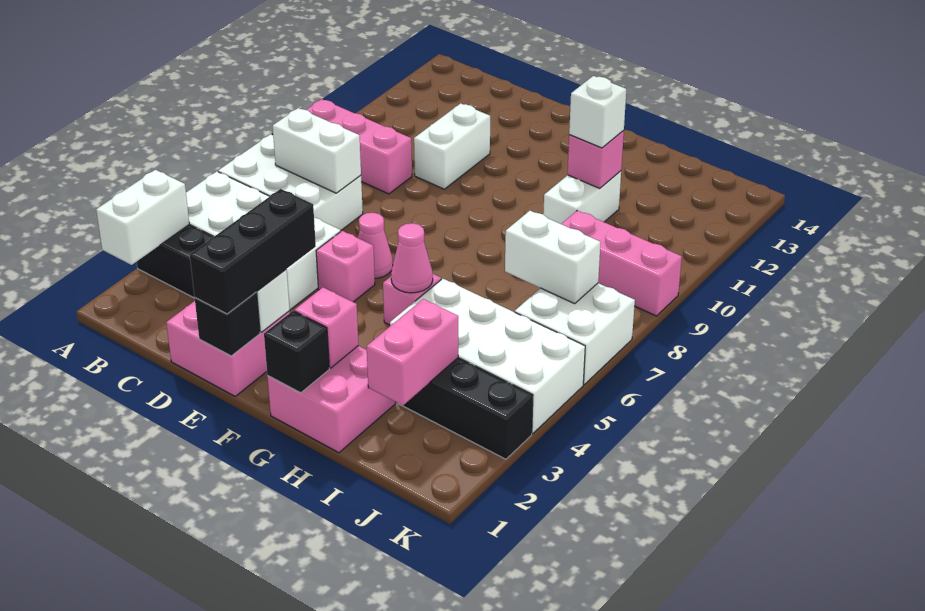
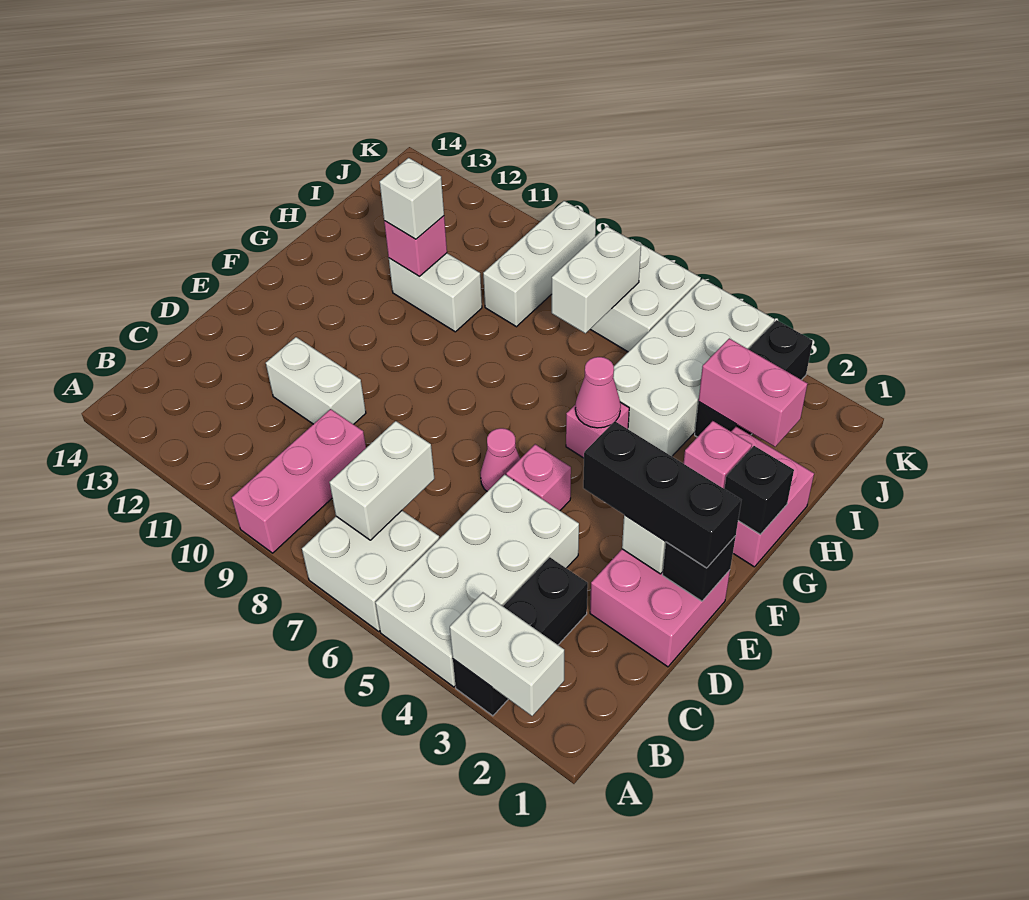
white 2x3 brick [218,134,363,230] -> white 2x2 brick [302,511,439,631]
pink 1x3 brick [562,211,682,316] -> white 1x3 brick [483,201,596,327]

